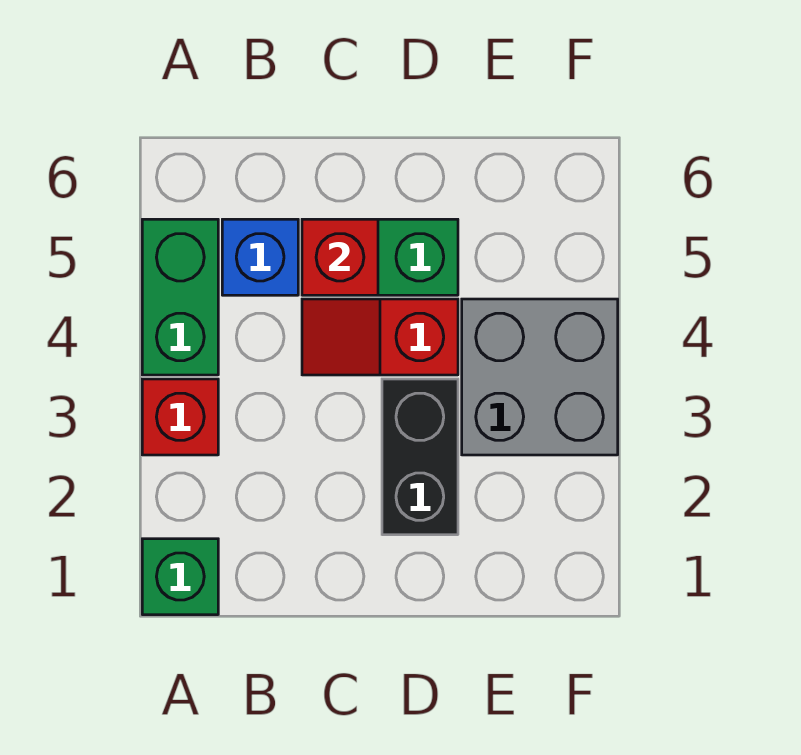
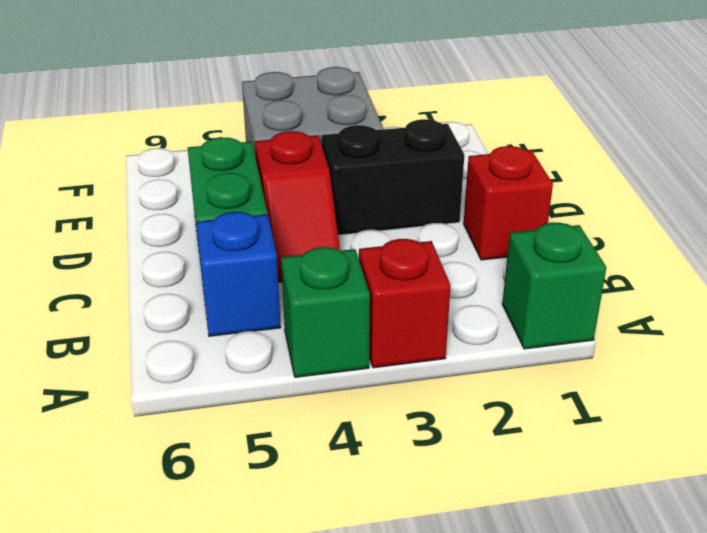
green 1x2 brick [142,219,218,375] -> green 1x1 brick [281,247,370,377]
red 1x1 brick [302,219,378,295] -> red 1x1 brick moved to [464,146,553,260]

